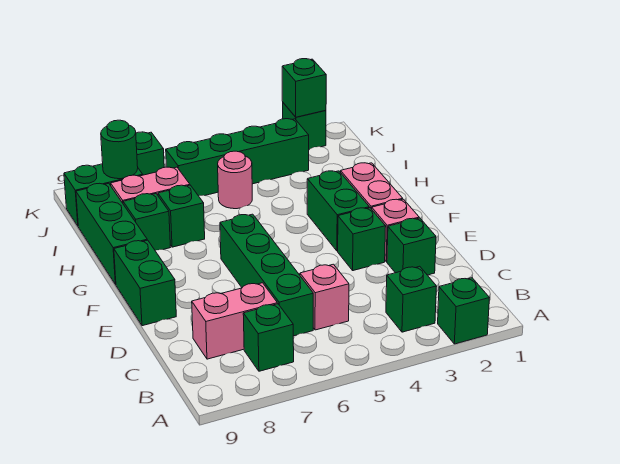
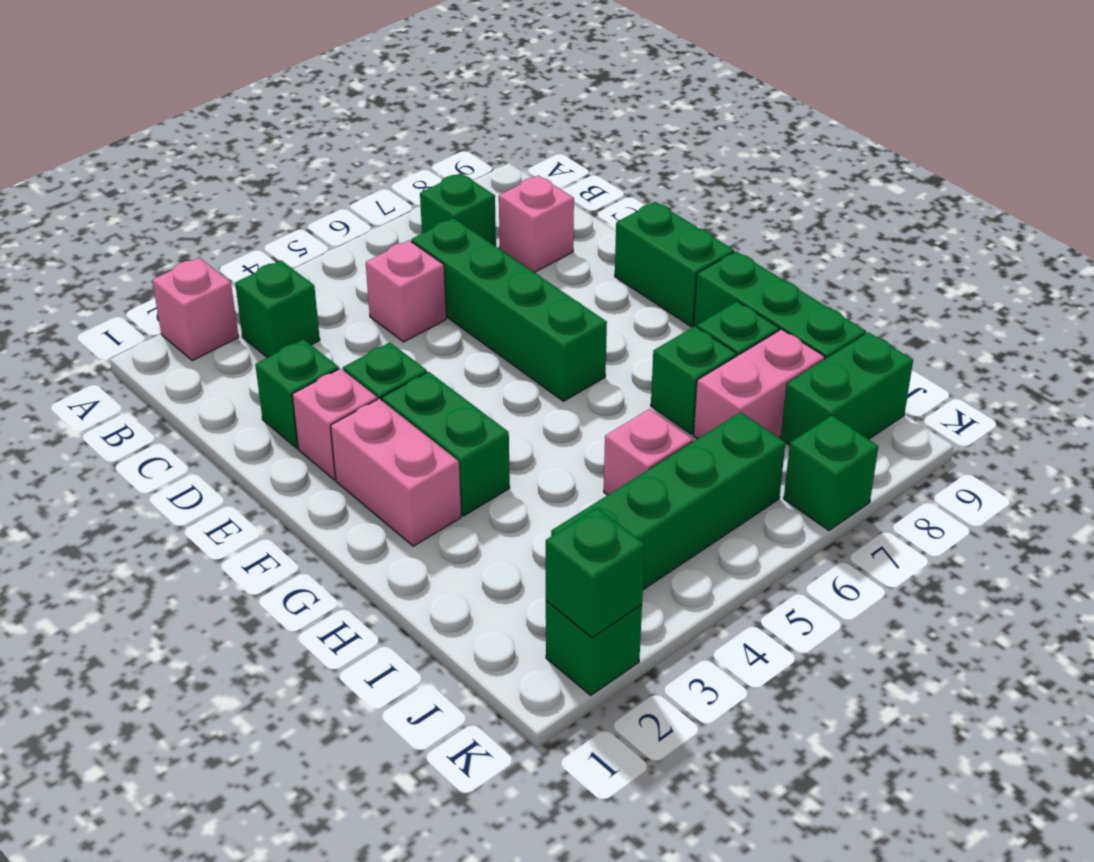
green 1x1 brick [438,278,489,344] -> pink 1x1 brick [152,258,238,361]
pink 1x2 brick [192,283,277,359] -> pink 1x1 brick [499,176,574,273]
pink 1x1 round brick [218,151,252,209] -> pink 1x1 brick [604,409,693,495]
green 1x1 round brick [101,120,138,179] -> none

